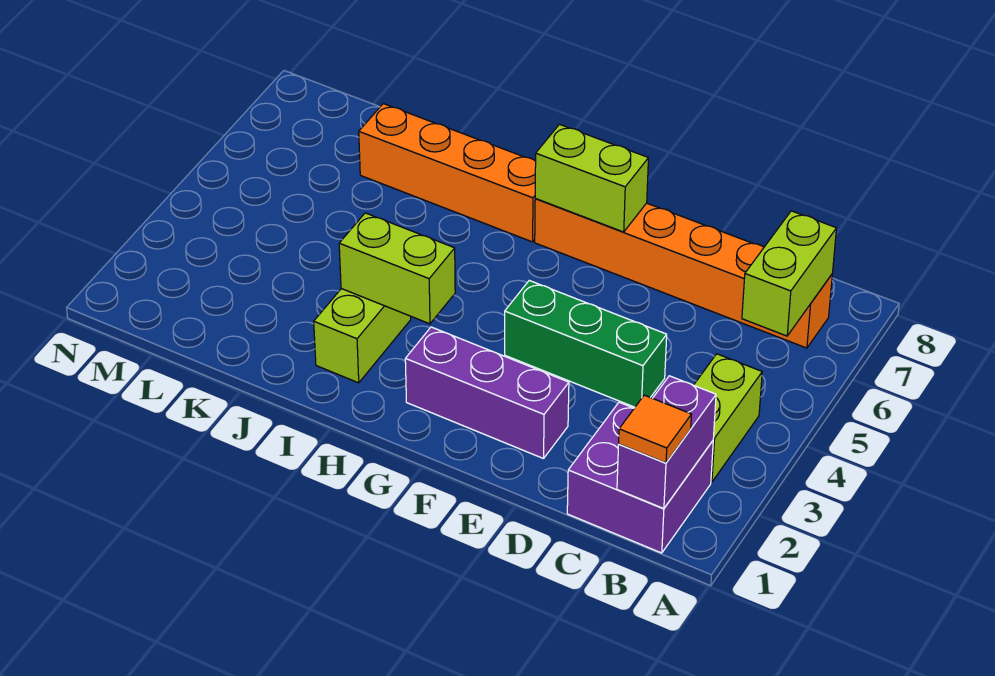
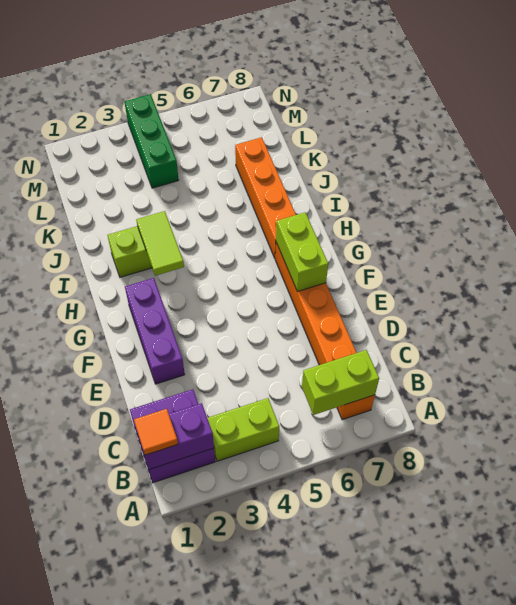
green 1x3 brick [505,281,667,407] -> green 1x3 brick moved to [124,94,179,188]
lime 1x2 brick [339,213,455,324] -> lime 1x2 tile [136,211,184,276]

